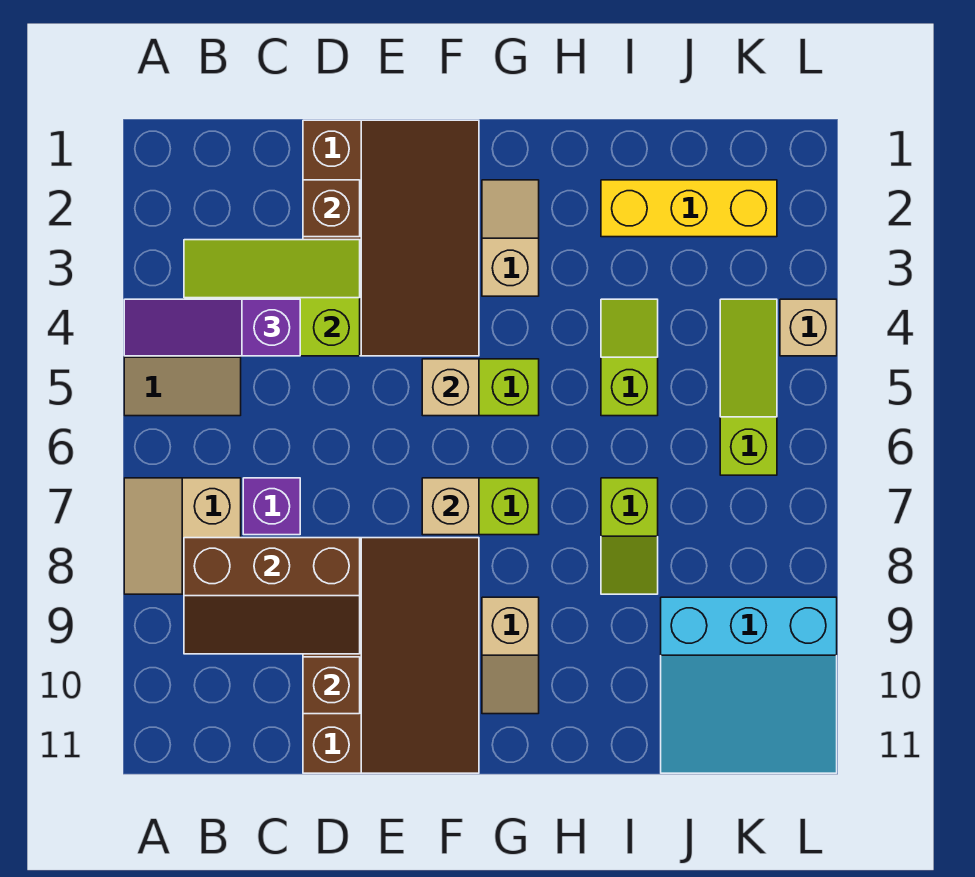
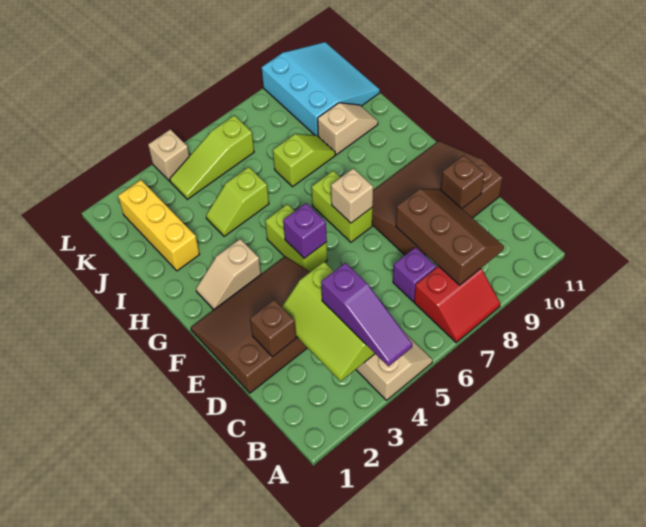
tan 2x2 slope [124,478,241,594] -> red 2x2 slope [414,266,500,343]
tan 1x1 brick [422,359,479,416] -> purple 1x1 brick [283,203,327,258]
tan 1x2 slope [482,597,539,714] -> tan 1x2 slope moved to [318,103,378,155]

